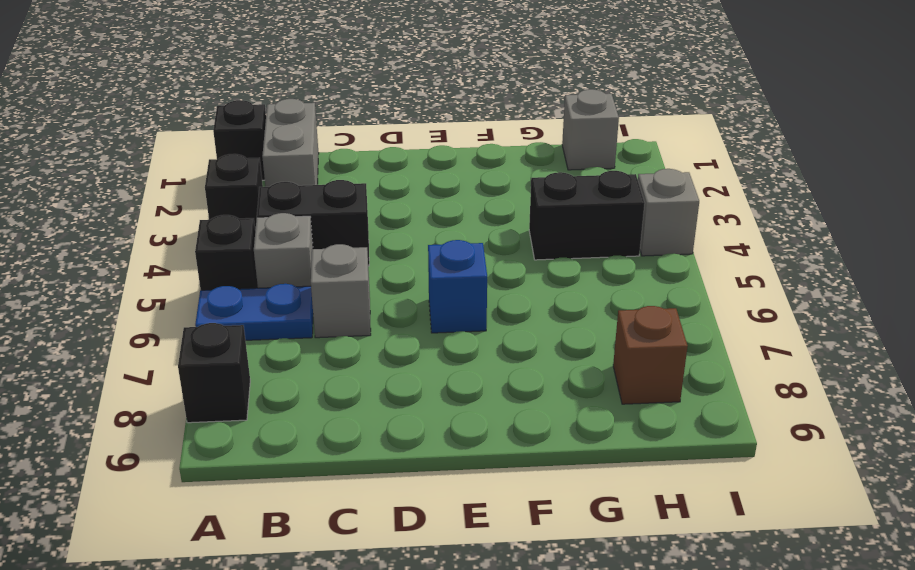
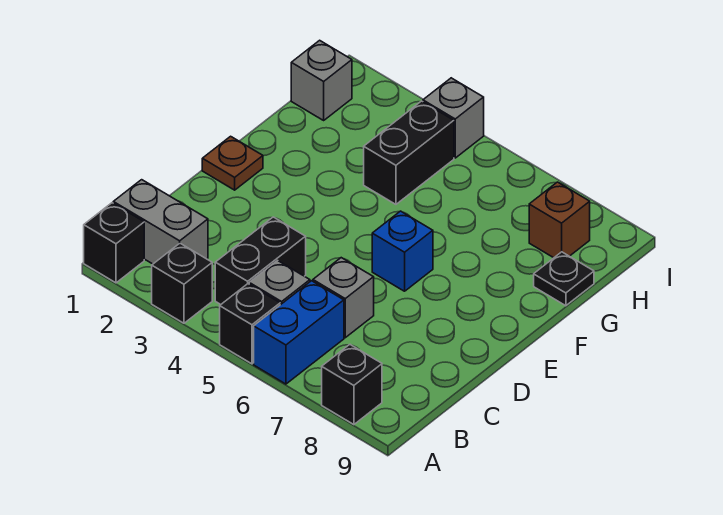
blue 1x2 plate [195,284,313,340] -> blue 1x2 brick [254,281,344,384]
none -> brown 1x1 plate [202,136,263,190]
none -> black 1x1 plate [534,252,594,306]

